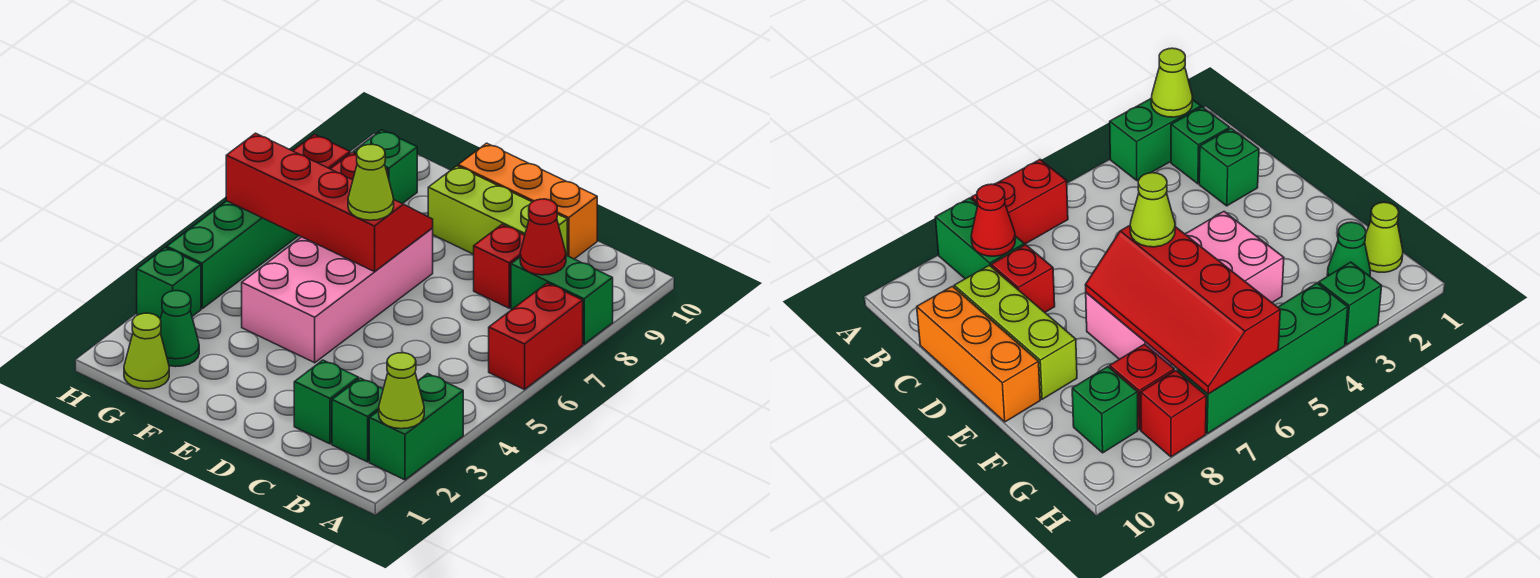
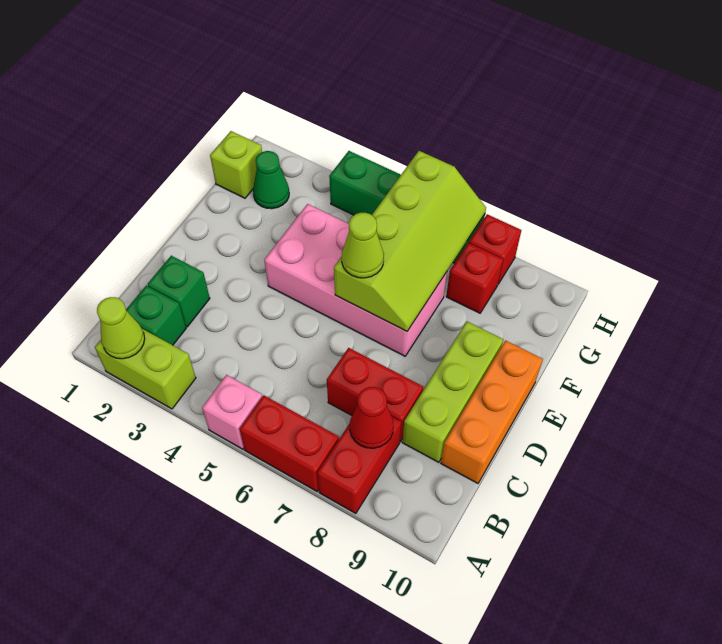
green 1x2 brick [369,374,463,480] -> lime 1x2 brick [95,329,196,409]
none -> pink 1x1 brick [202,375,262,449]
green 1x2 brick [511,255,613,344] -> red 1x2 brick [317,417,401,513]
red 1x1 brick [474,225,525,308] -> red 1x2 brick [327,348,423,442]
red 2x4 slope [226,133,433,272] -> lime 2x4 slope [334,151,486,331]
lime 1x1 cone [124,313,169,389] -> lime 1x1 brick [210,131,262,198]
green 1x1 brick [353,130,417,204] -> none
green 1x1 brick [137,248,201,319] -> none

